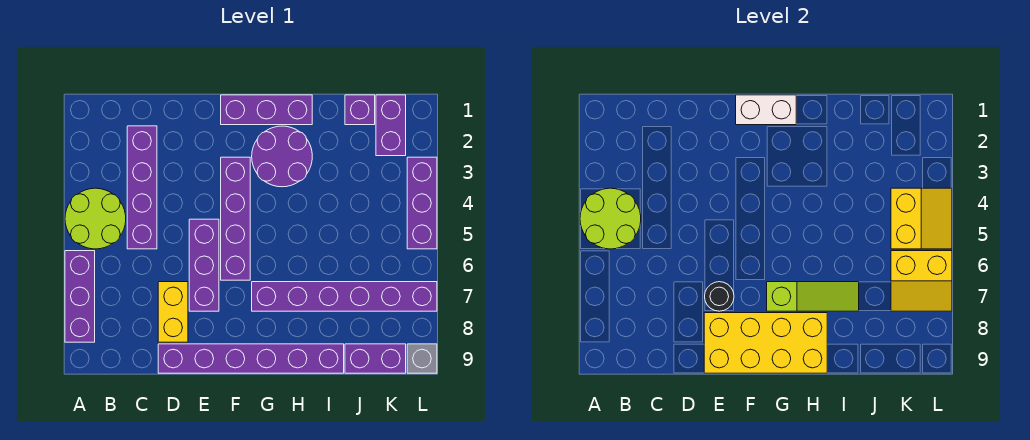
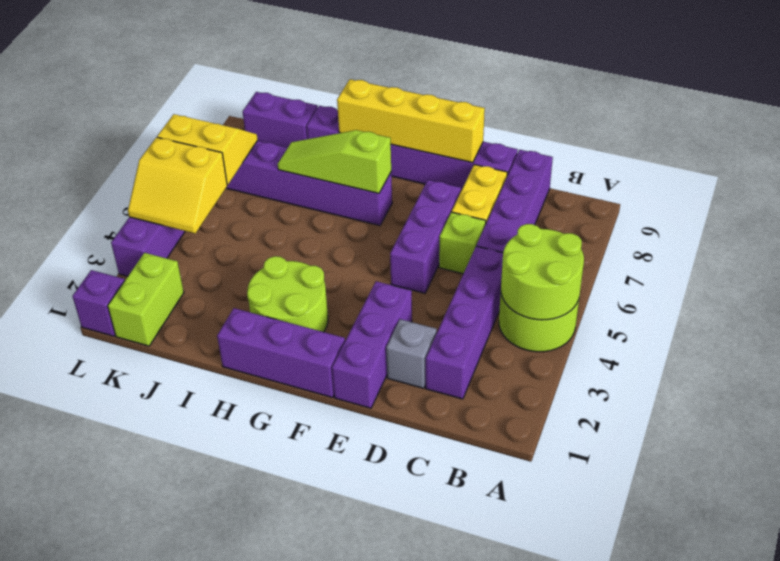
purple 1x3 brick [65,251,95,342] -> purple 1x3 brick moved to [332,281,412,408]
none -> lime 1x1 brick [439,212,486,274]
black 1x1 round brick [705,282,734,311] -> none
yellow 2x4 brick [704,313,827,373] -> yellow 1x4 brick [337,79,485,163]
white 1x2 brick [736,95,796,125] -> none
purple 1x4 brick [221,157,250,280] -> purple 1x4 brick moved to [477,150,553,253]
purple 2x2 round brick [252,126,312,187] -> lime 2x2 round brick [247,256,328,332]
purple 1x1 brick [345,95,375,125] -> purple 1x1 brick moved to [72,270,125,336]
purple 1x2 brick [376,95,406,156] -> lime 1x2 brick [108,253,184,346]
yellow 2x2 slope [891,188,952,249] -> yellow 2x2 slope turned to [128,137,227,233]
grey 1x1 brick [407,344,437,373] -> grey 1x1 brick moved to [386,319,437,388]

